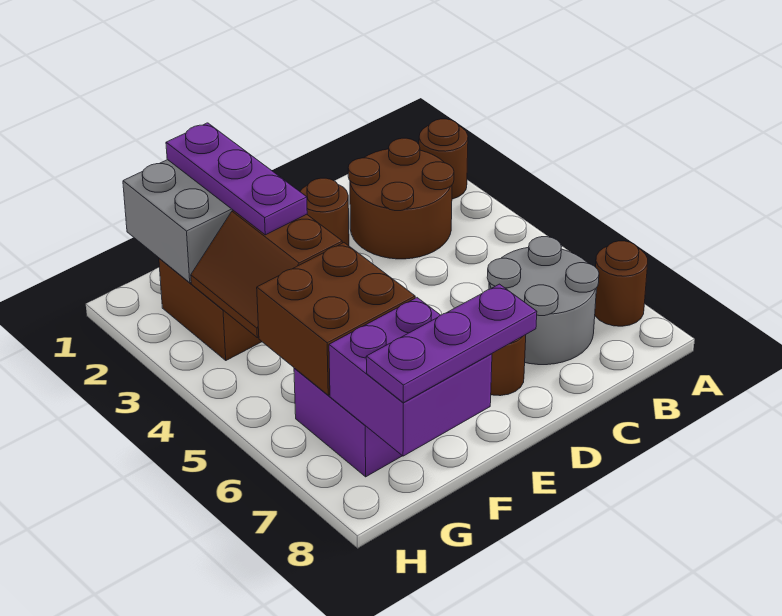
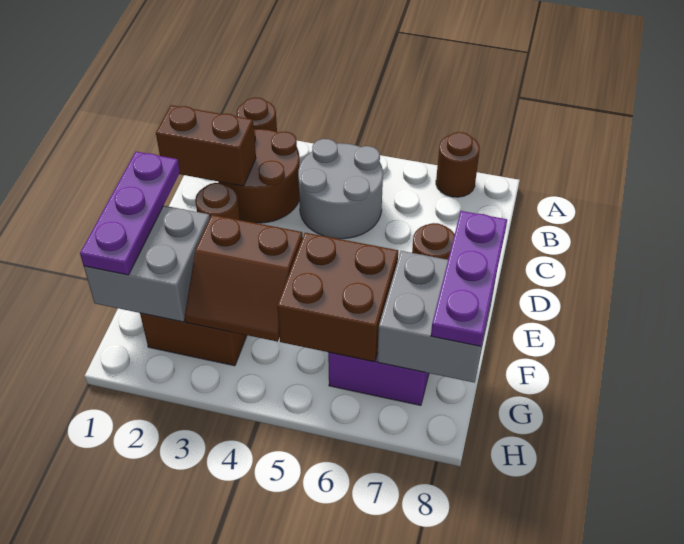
grey 2x2 round brick [487,237,599,365] -> grey 2x2 round brick moved to [298,139,383,239]
none -> brown 1x2 brick [156,105,256,186]
purple 1x3 plate [166,123,307,235] -> purple 1x3 plate turned to [80,152,180,275]
purple 2x2 brick [329,298,492,456] -> grey 2x2 brick [377,251,496,383]

